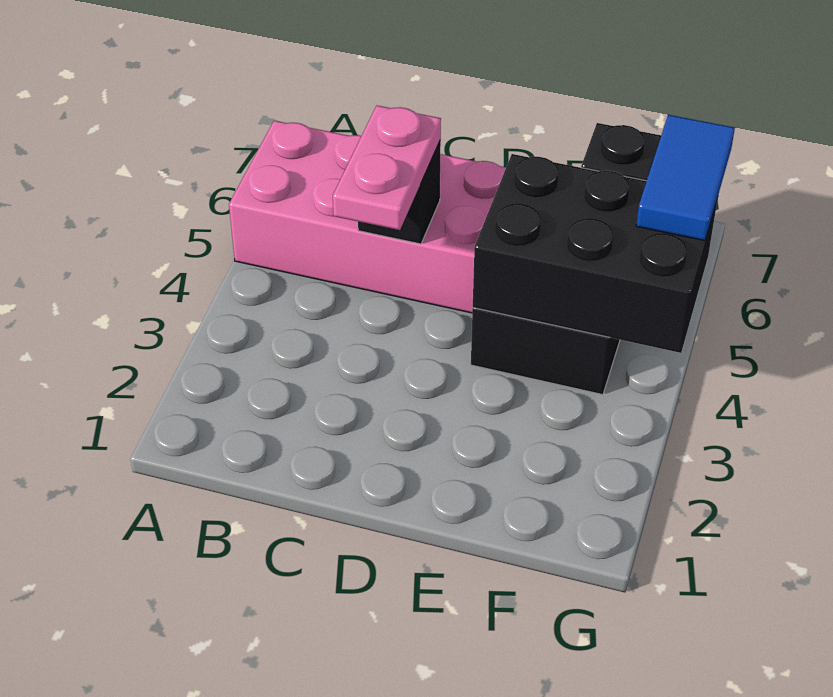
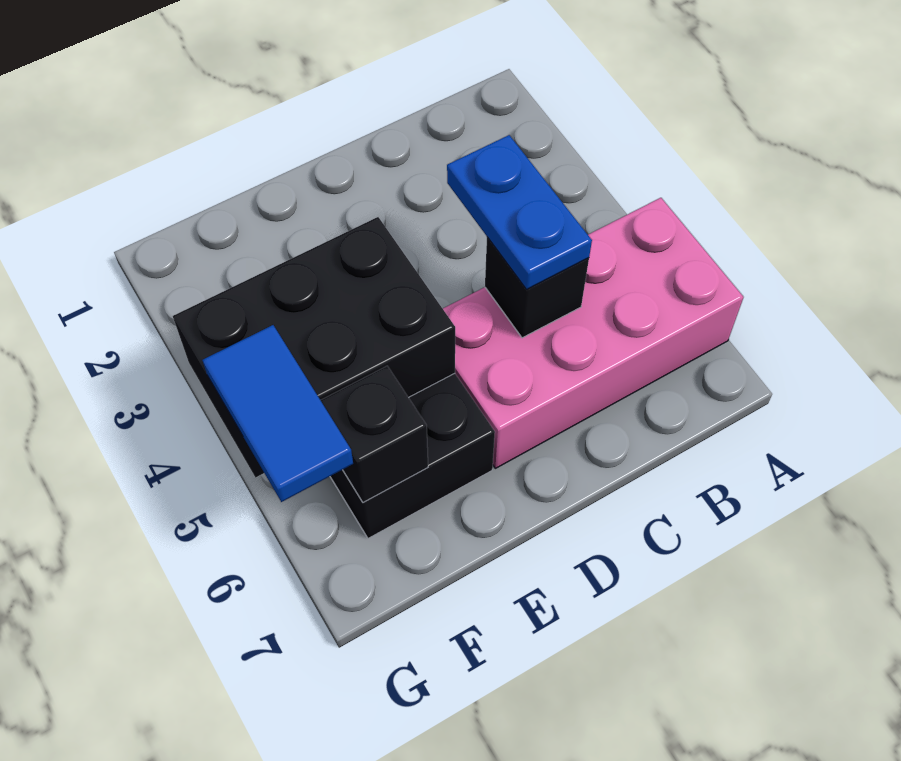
pink 1x2 plate [333,106,441,230] -> blue 1x2 plate [447,135,592,289]

